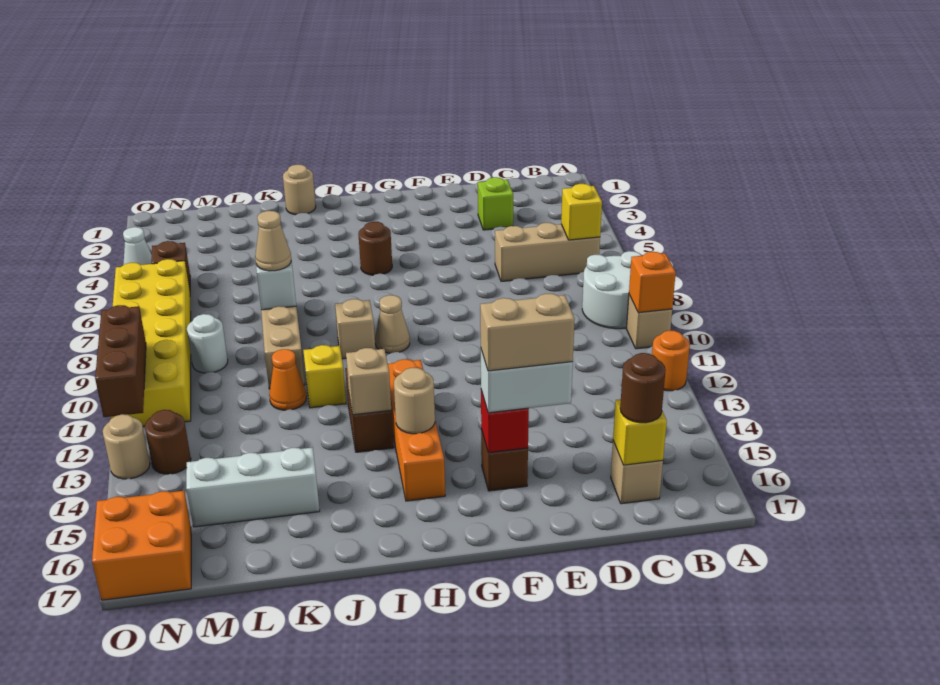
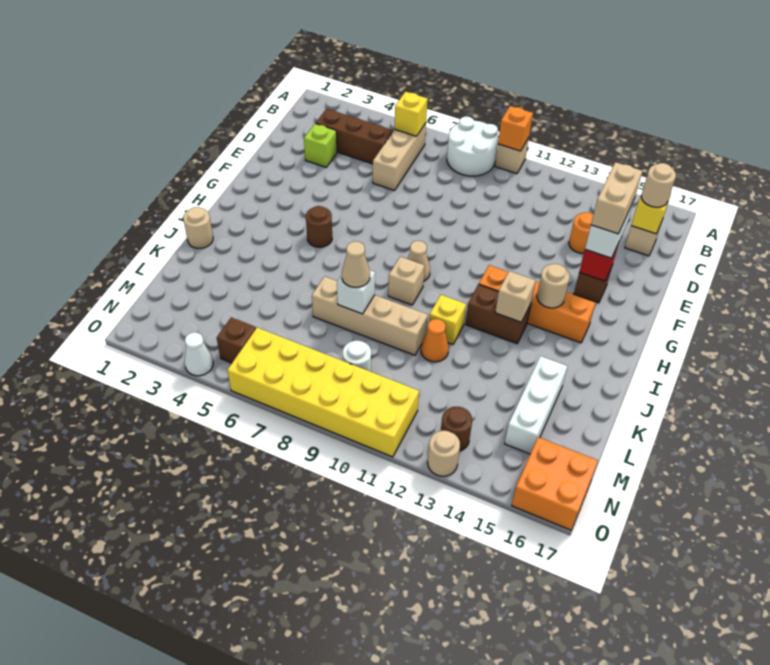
orange 1x1 round brick [652,331,690,391] -> orange 1x1 round brick moved to [569,212,593,253]
brown 1x1 round brick [620,353,666,423] -> tan 1x1 round brick [641,163,676,207]
brown 1x3 brick [95,305,146,417] -> brown 1x3 brick moved to [316,109,393,164]

